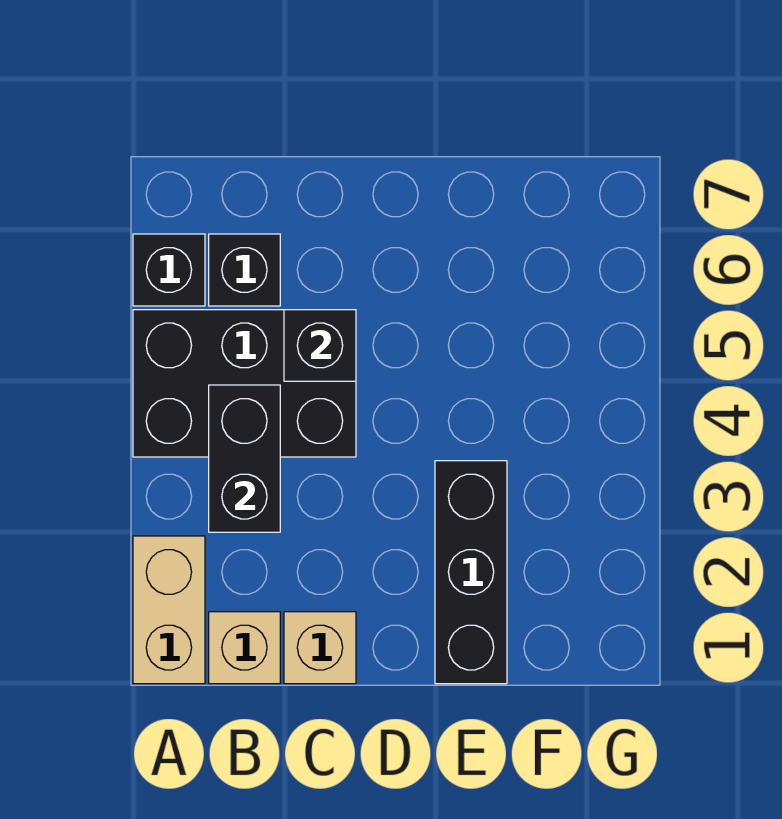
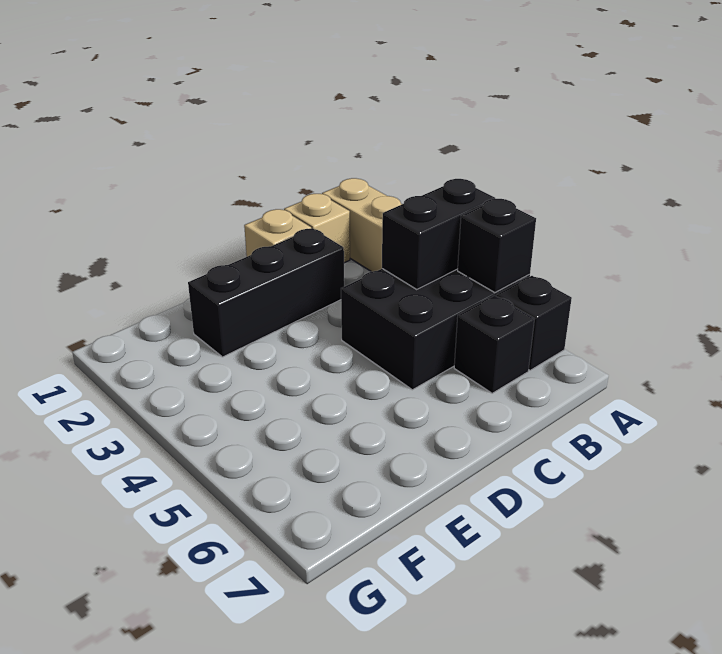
black 1x2 brick [209,385,280,532] -> black 1x2 brick turned to [382,179,495,289]
black 1x1 brick [284,310,356,381] -> black 1x1 brick moved to [458,199,536,293]
black 1x3 brick [435,461,507,684] -> black 1x3 brick turned to [188,228,344,357]

